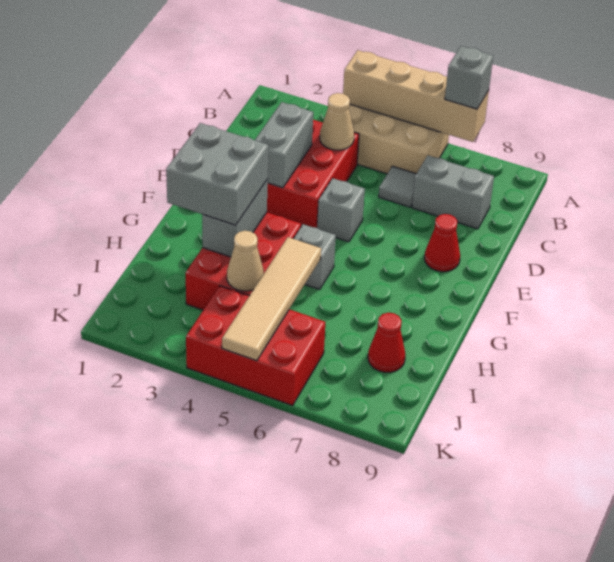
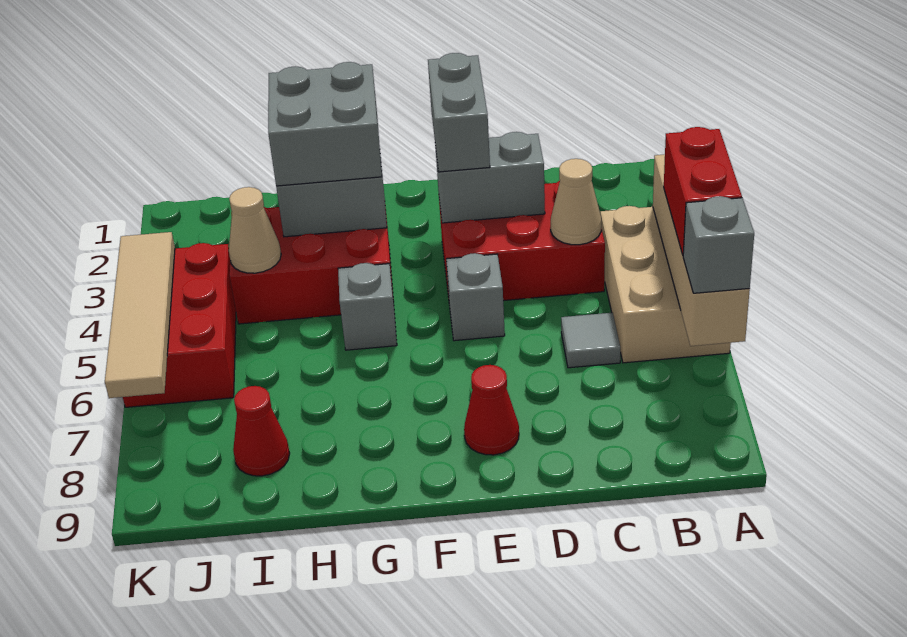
none -> red 1x2 brick [664,127,742,255]
grey 1x2 brick [412,155,494,229] -> grey 1x2 brick moved to [428,53,490,172]
tan 1x4 tile [222,237,321,361] -> tan 1x4 tile turned to [105,232,175,398]

